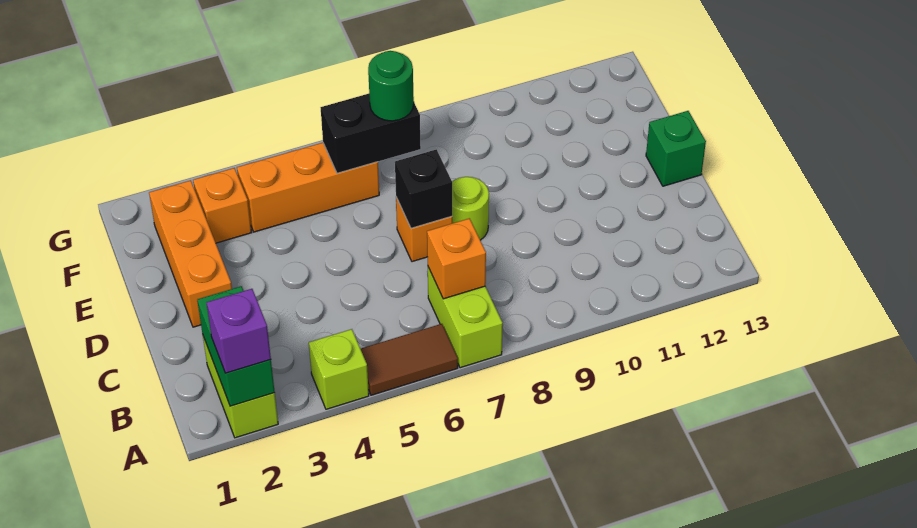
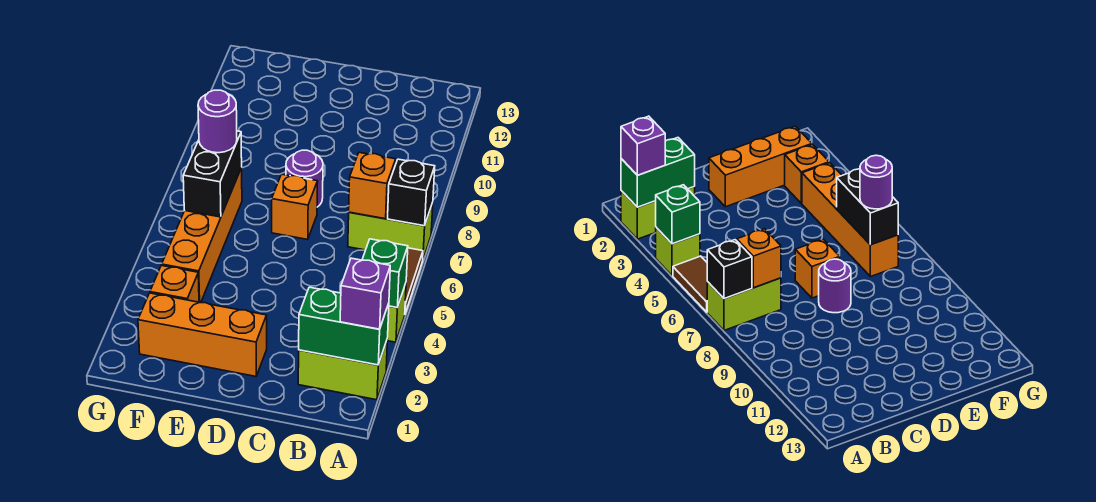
black 1x1 brick [395,149,452,228] -> black 1x1 brick moved to [388,159,435,226]
lime 1x1 round brick [452,177,489,240] -> purple 1x1 round brick [286,150,323,207]
green 1x1 brick [646,111,706,186] -> green 1x1 brick moved to [362,239,408,307]
orange 1x3 brick [237,143,379,232] -> orange 1x4 brick [162,168,242,303]
green 1x1 round brick [368,51,414,121] -> purple 1x1 round brick [198,90,237,153]

